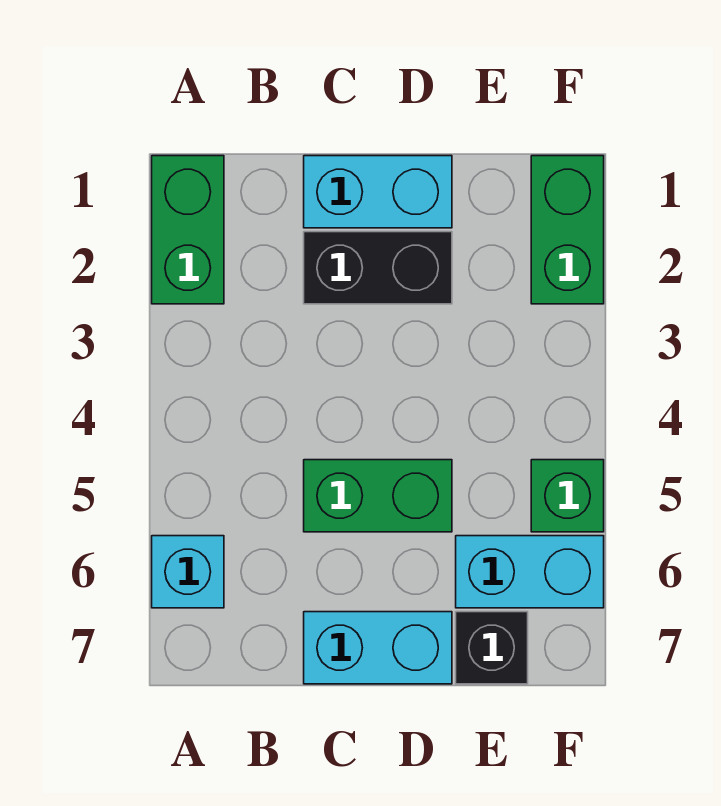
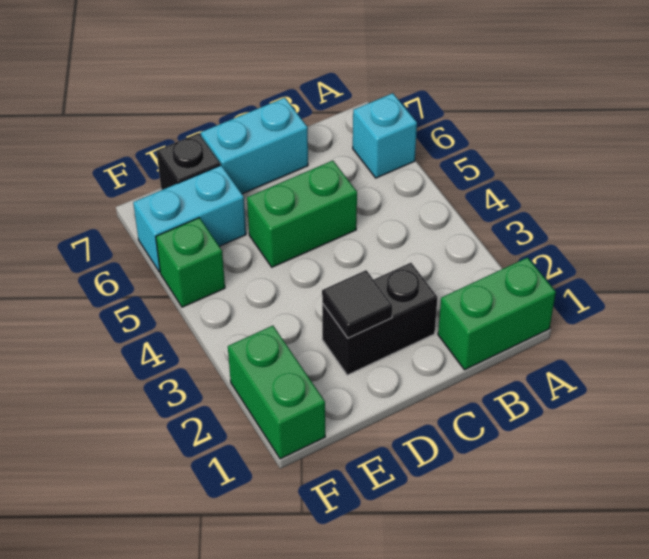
green 1x2 brick [152,156,224,304] -> green 1x2 brick turned to [438,257,556,370]
cyan 1x2 brick [304,156,452,228] -> none
none -> black 1x1 tile [322,270,393,338]

